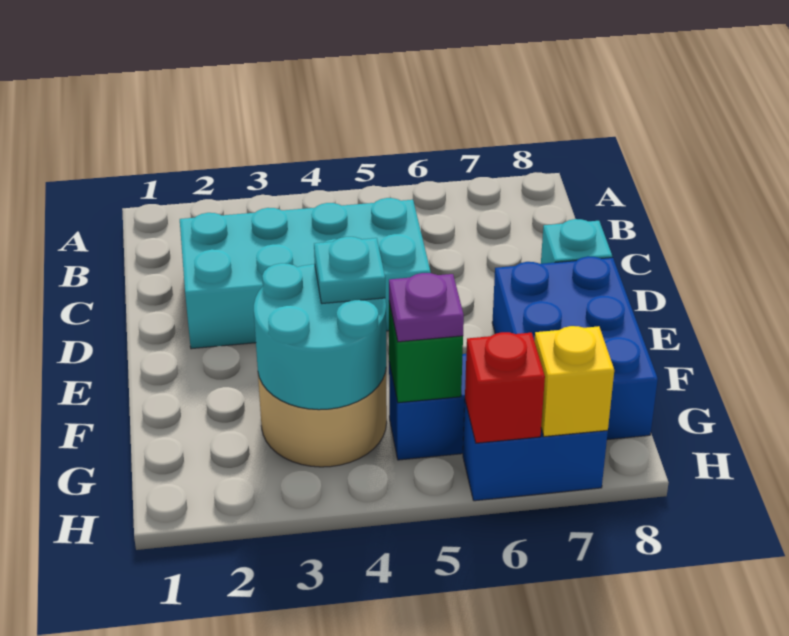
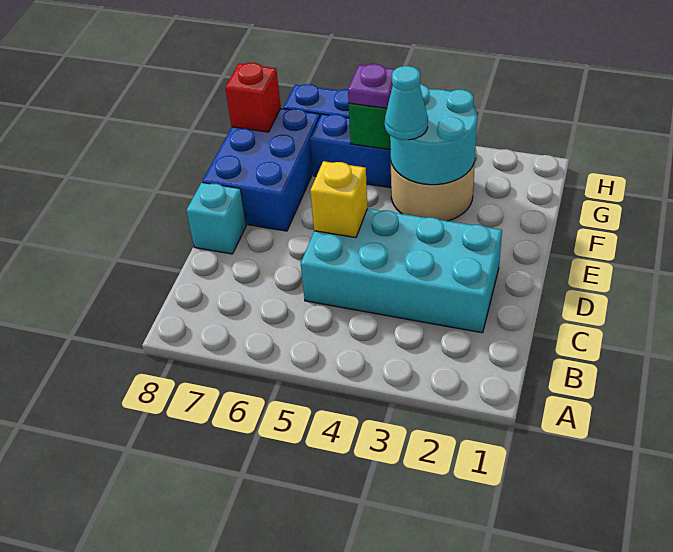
cyan 1x1 plate [314,237,385,303] -> cyan 1x1 cone [385,66,428,140]
red 1x1 brick [465,332,545,443] -> red 1x1 brick moved to [225,63,281,132]
yellow 1x1 brick [534,326,614,437] -> yellow 1x1 brick moved to [310,161,368,238]

